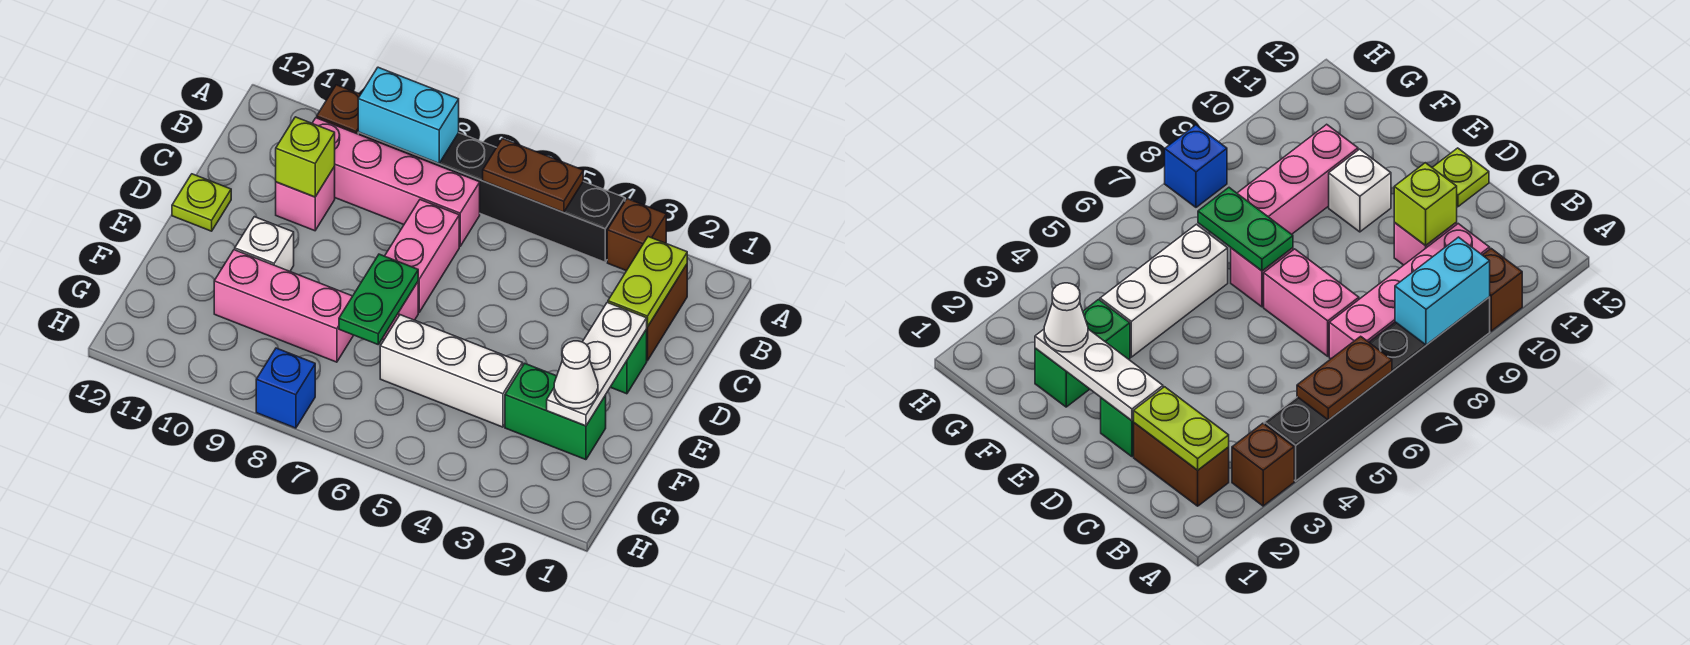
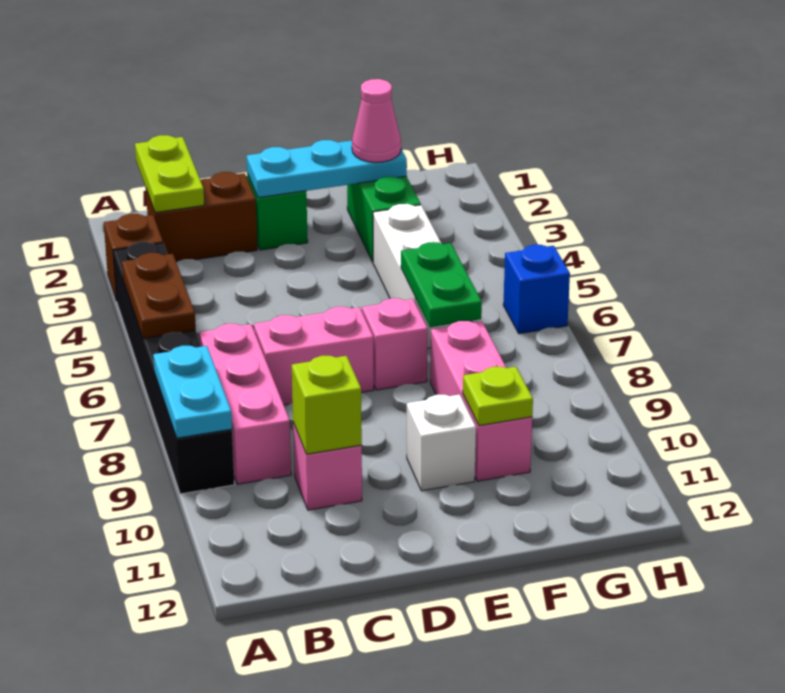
cyan 1x2 brick [358,67,459,164] -> cyan 1x2 plate [153,346,232,438]
brown 1x1 brick [317,85,361,134] -> none
lime 1x2 plate [608,237,687,327] -> lime 1x2 plate turned to [135,135,204,213]
pink 1x4 brick [312,118,480,246] -> pink 1x3 brick [199,324,291,484]
white 1x3 plate [547,303,647,426] -> cyan 1x3 plate [247,140,407,198]
lime 1x1 plate [172,174,231,231] -> lime 1x1 plate moved to [463,367,533,426]
green 1x2 plate [339,254,418,344] -> green 1x2 plate turned to [401,242,482,327]
white 1x1 cone [554,341,598,409] -> pink 1x1 cone [352,79,401,162]
blue 1x1 brick [256,348,315,428] -> blue 1x1 brick moved to [503,245,570,334]

